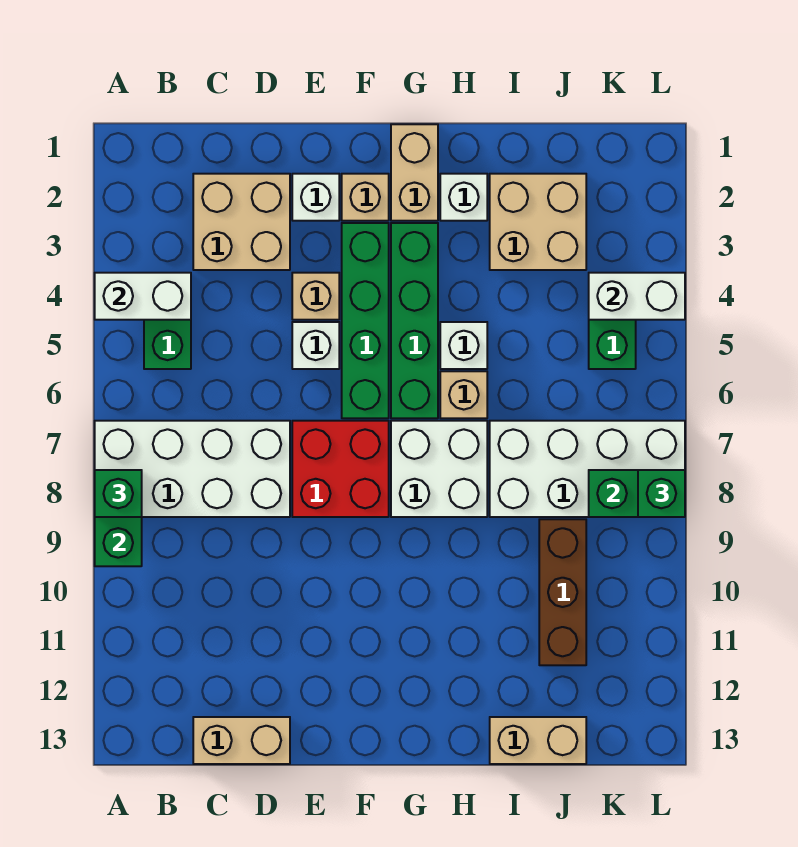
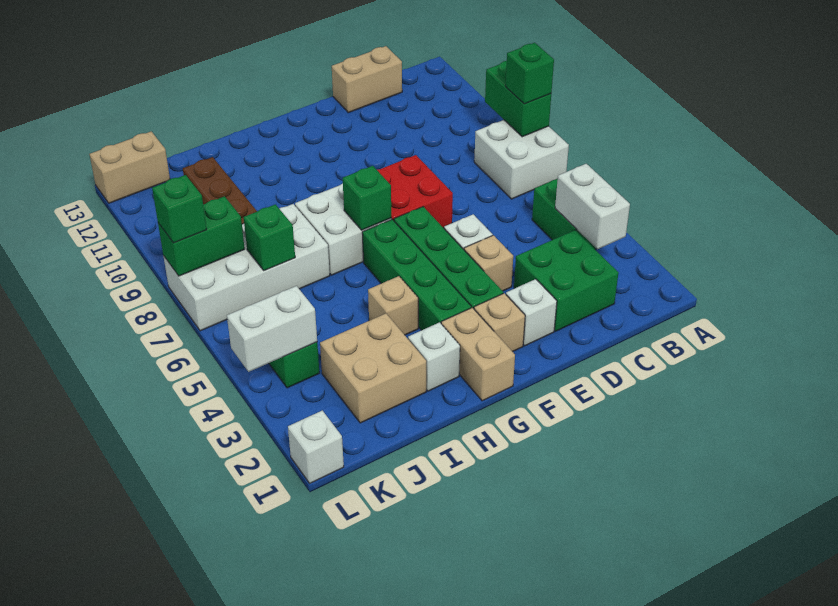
white 1x2 brick [95,273,191,320] -> white 1x2 brick turned to [555,164,630,249]
white 2x4 brick [95,421,290,517] -> white 2x2 brick [474,120,569,199]
tan 2x2 brick [193,174,290,270] -> green 2x2 brick [514,230,618,331]
none -> green 1x1 brick [343,166,391,230]
white 1x1 brick [440,322,487,369] -> white 1x1 brick moved to [288,410,344,483]
tan 1x1 brick [440,371,487,418] -> tan 1x1 brick moved to [368,276,418,335]
tan 1x2 brick [490,717,586,764] -> tan 1x2 brick moved to [89,131,170,203]
none -> green 1x1 brick [244,204,295,271]

